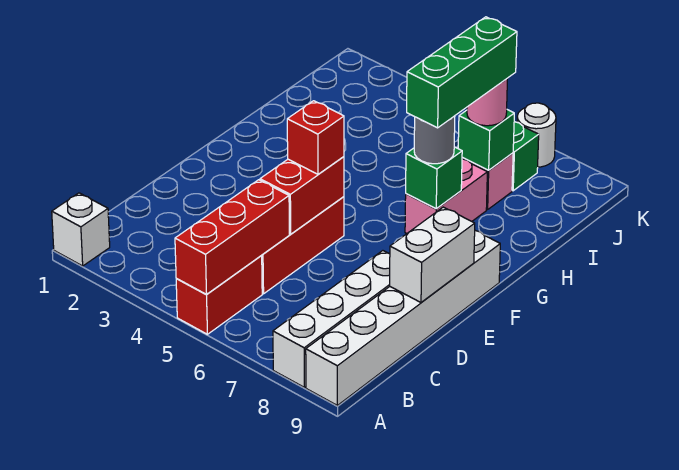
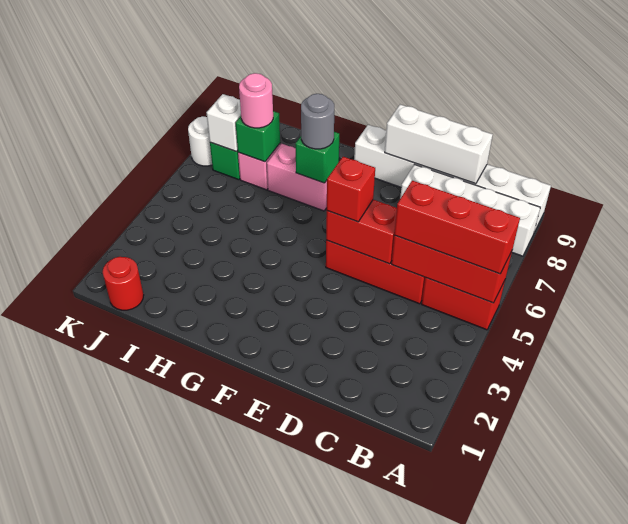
white 1x1 brick [52,193,110,266] -> white 1x1 brick moved to [206,94,241,152]
none -> red 1x3 brick [394,181,520,274]
white 1x2 brick [390,207,475,302] -> white 1x3 brick [385,105,493,184]
green 1x3 brick [407,17,517,128] -> none
none -> red 1x1 round brick [103,257,144,310]

